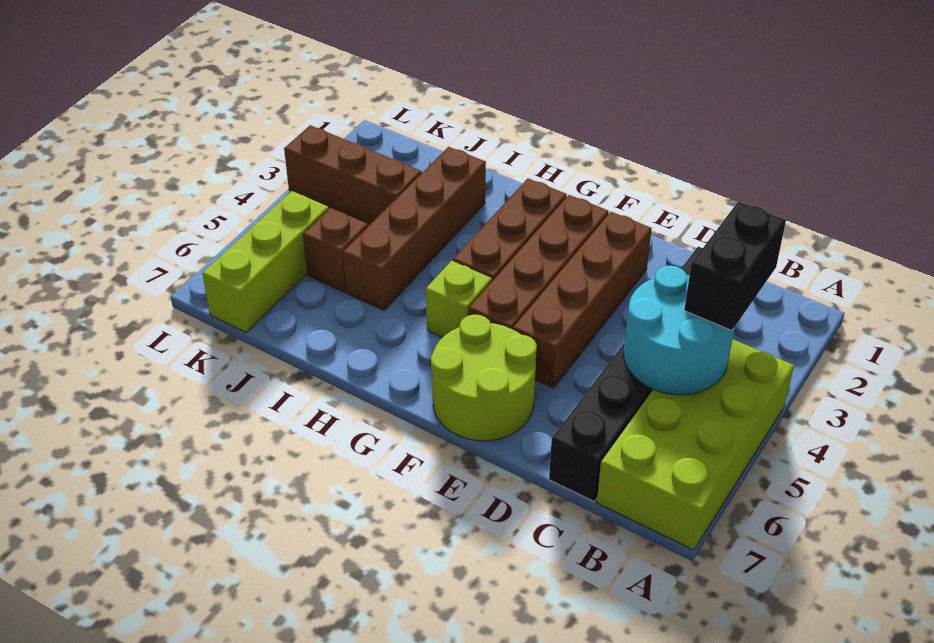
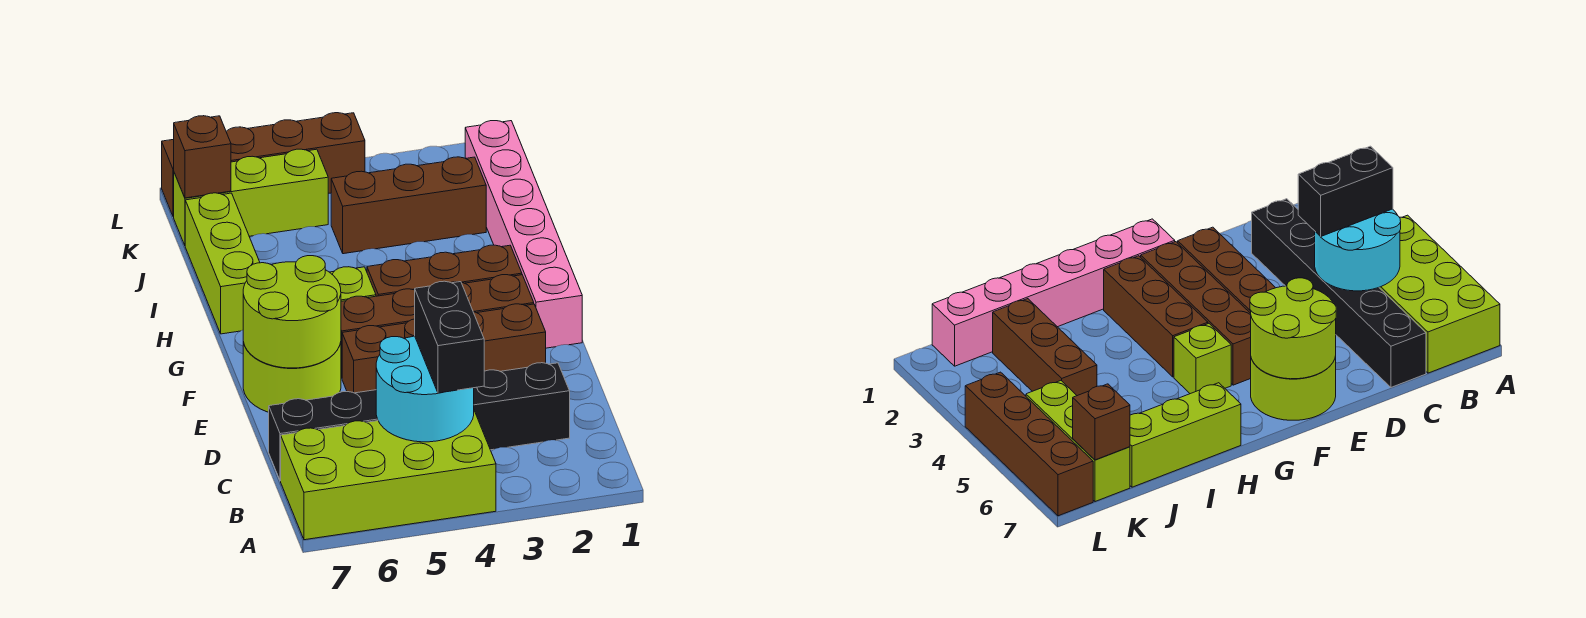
black 1x2 brick [684,202,786,331] -> black 1x2 brick turned to [415,281,484,393]
none -> lime 2x2 round brick [243,256,341,368]
none -> pink 1x6 brick [465,121,582,348]
none -> lime 1x3 brick [185,193,260,334]
brown 1x4 brick [343,147,486,310] -> brown 1x4 brick moved to [162,113,365,216]
brown 1x3 brick [284,125,422,225] -> brown 1x3 brick turned to [331,157,486,254]
brown 1x1 brick [303,208,368,292] -> brown 1x1 brick moved to [174,116,231,198]

